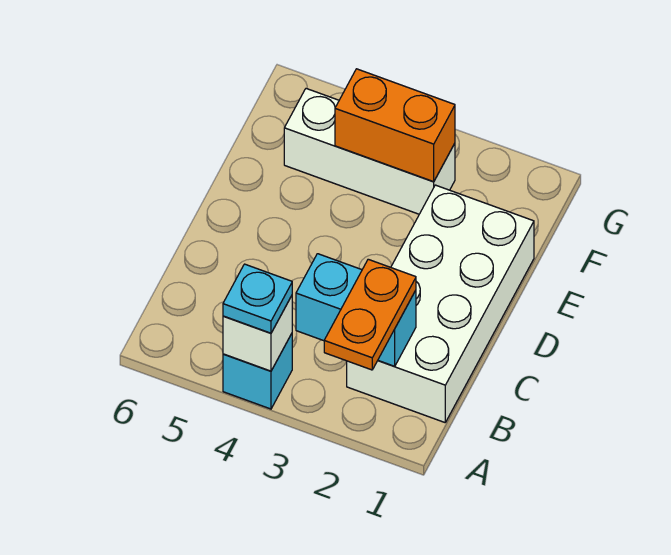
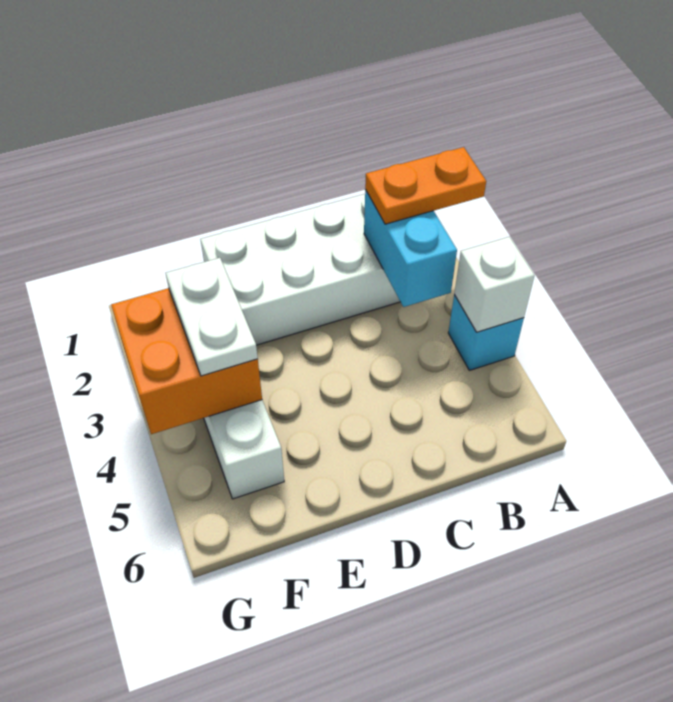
cyan 1x1 plate [223,264,292,333] -> none
orange 1x2 brick [335,69,455,182] -> orange 2x2 brick [111,288,262,434]
none -> white 1x2 plate [166,258,258,376]

